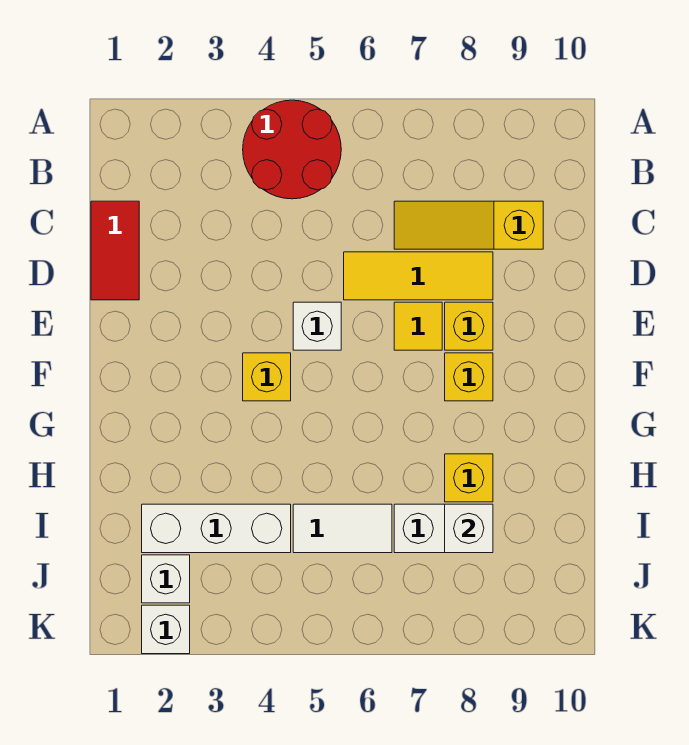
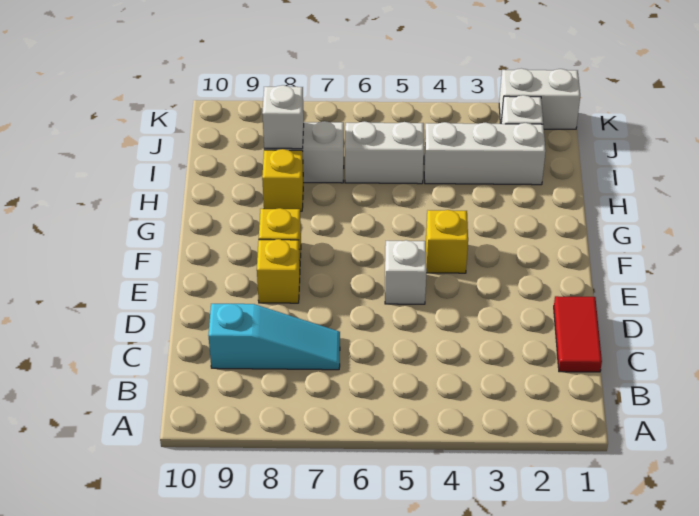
red 2x2 round brick [243,100,341,199] -> none
yellow 1x3 slope [394,201,543,249] -> cyan 1x3 slope [208,304,340,370]
yellow 1x3 tile [344,252,493,300] -> none
yellow 1x1 tile [394,302,442,350] -> none
white 1x2 tile [293,504,392,553] -> white 1x2 brick [345,121,424,184]
white 1x1 brick [142,605,190,654] -> white 1x2 brick [499,68,580,129]

